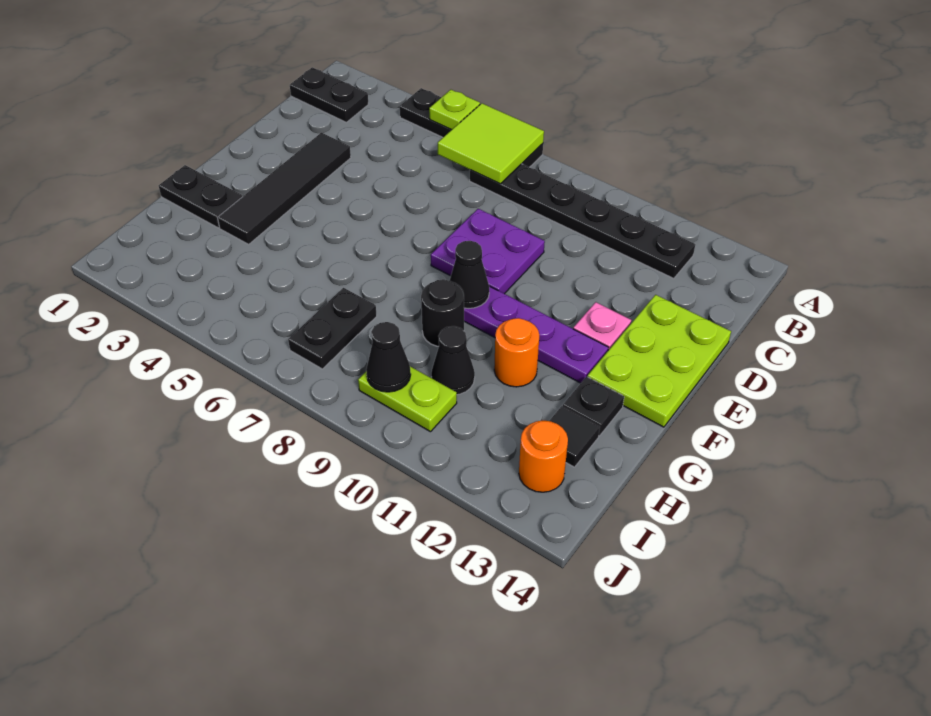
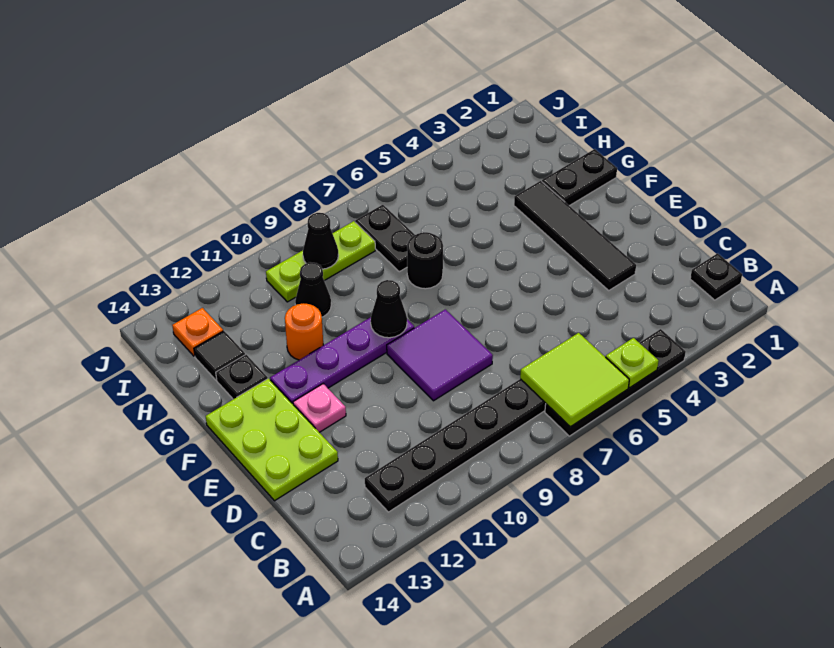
black 1x2 plate [290,67,368,122] -> black 1x1 plate [690,253,742,300]
purple 2x2 plate [431,209,545,294] -> purple 2x2 tile [387,309,493,401]
black 1x1 round brick [421,279,464,346] -> black 1x1 round brick moved to [407,232,443,289]
lime 1x2 plate [358,367,457,432] -> lime 1x3 plate [266,221,375,302]
orange 1x1 round brick [519,420,568,492] -> orange 1x1 plate [172,308,223,356]

